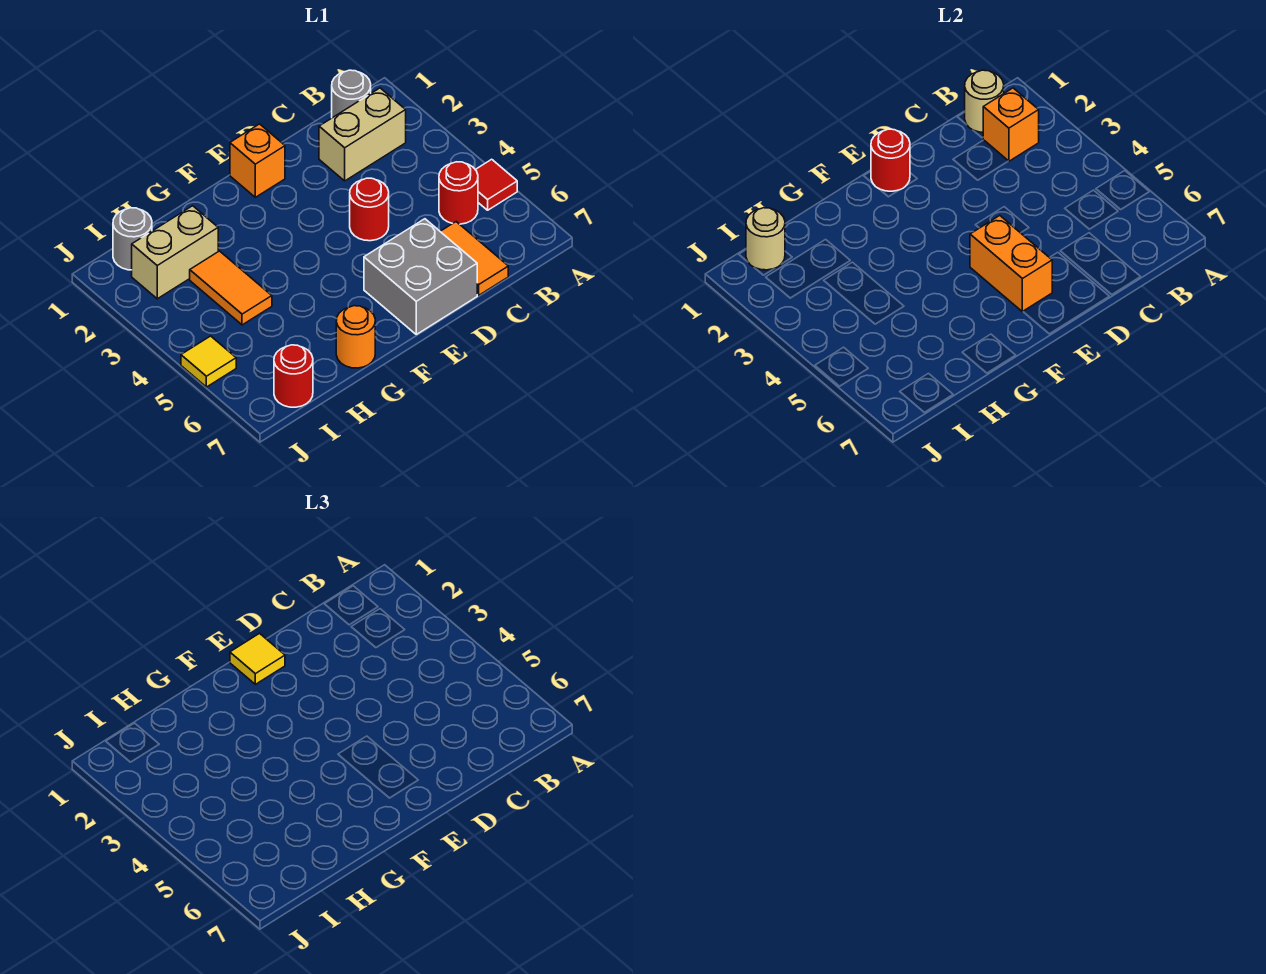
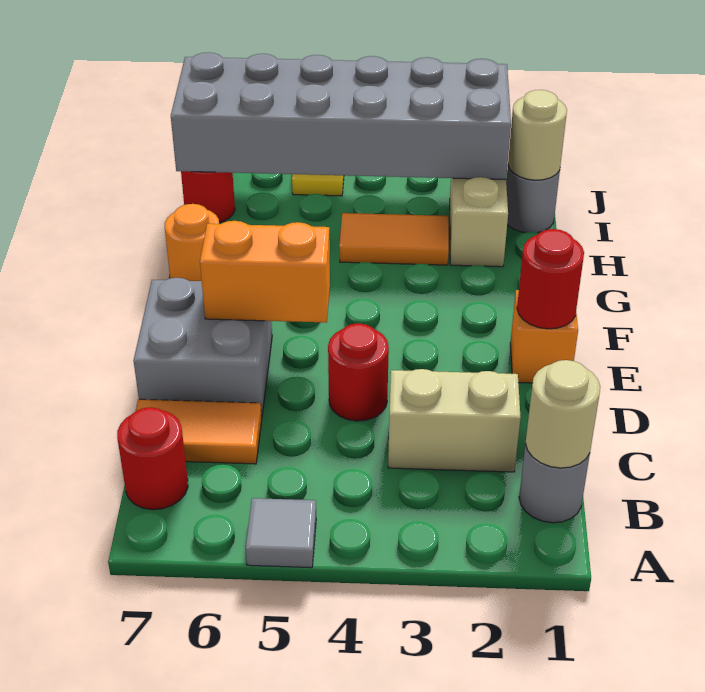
red 1x1 tile [475,159,517,210] -> grey 1x1 tile [246,498,316,568]
tan 1x2 brick [319,88,406,181] -> tan 1x2 brick turned to [388,369,521,472]
orange 1x1 brick [983,88,1039,161] -> none
red 1x1 round brick [439,162,478,224] -> red 1x1 round brick moved to [117,407,188,510]
yellow 1x1 tile [230,633,285,684] -> none
none -> grey 2x6 brick [171,52,511,179]

